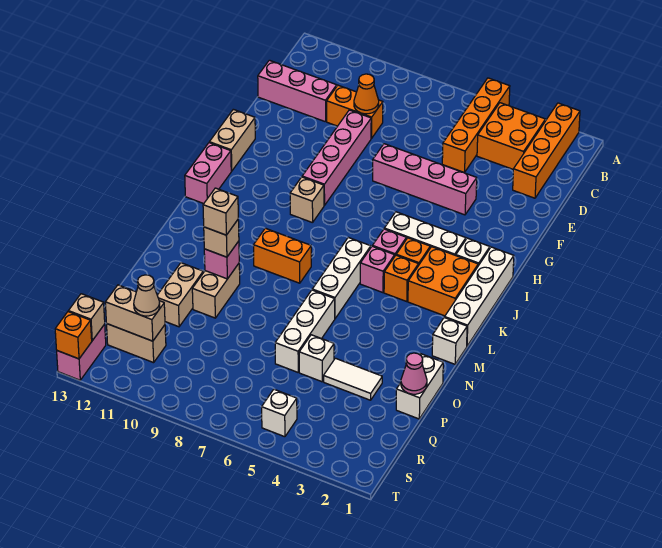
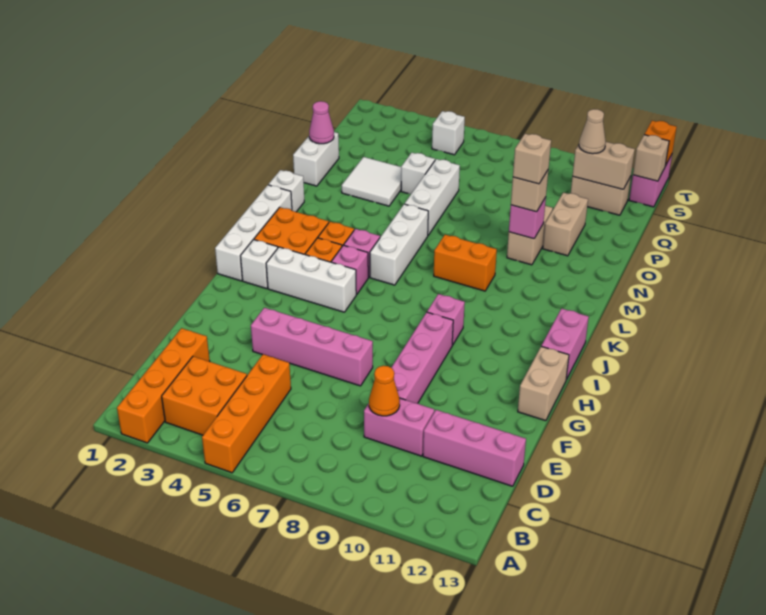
orange 1x2 brick [327,85,383,139] -> pink 1x2 brick [364,398,434,456]
tan 1x1 brick [290,177,324,223] -> pink 1x1 brick [427,294,465,345]
white 1x2 tile [324,358,382,400] -> white 2x2 tile [342,157,401,206]

